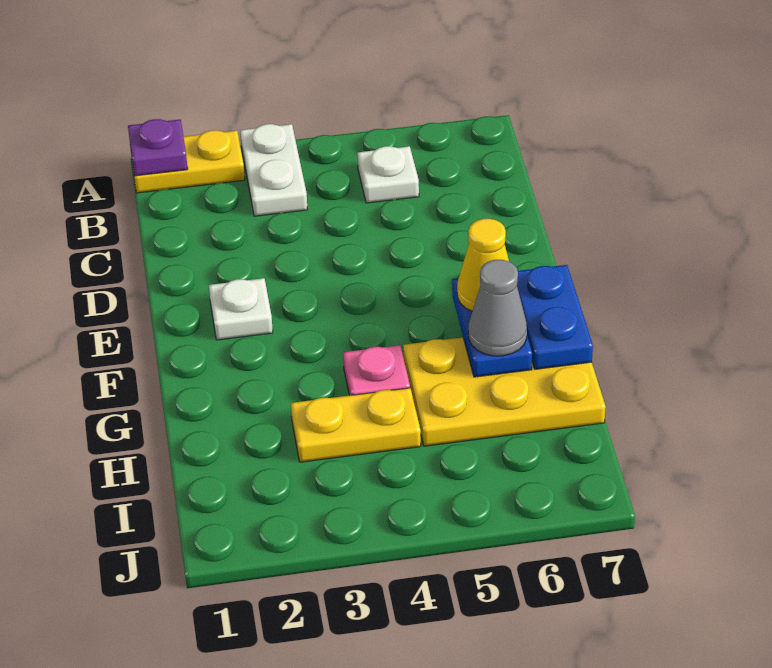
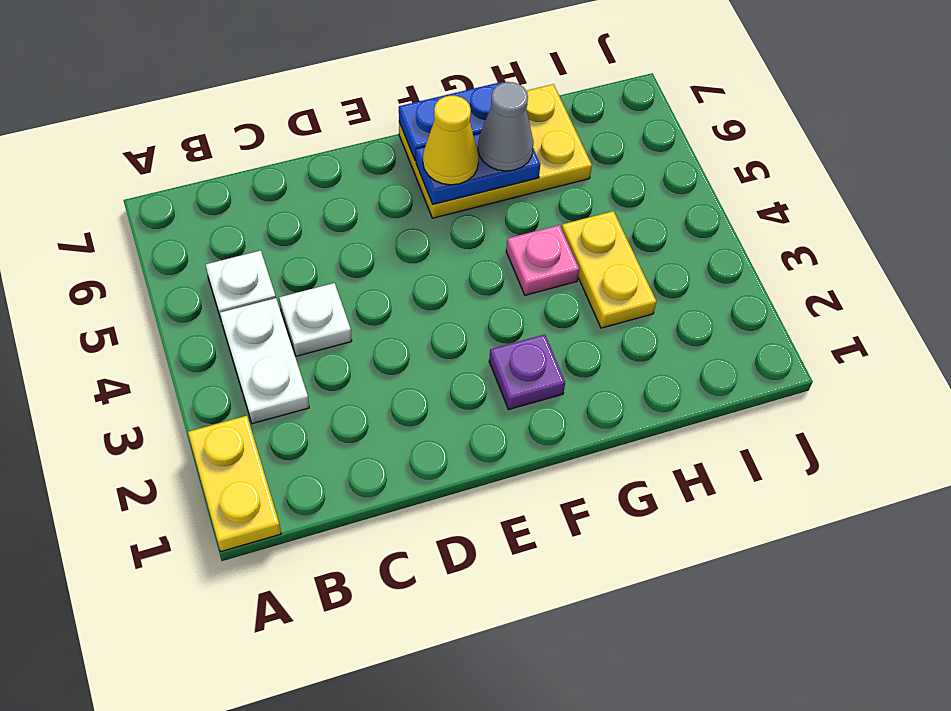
purple 1x1 plate [128,119,188,176] -> purple 1x1 plate moved to [489,335,565,410]
white 1x2 plate [240,124,308,216] -> white 1x2 plate turned to [220,298,309,424]
white 1x1 plate [209,278,273,340] -> white 1x1 plate moved to [279,283,352,356]
yellow 2x3 plate [403,337,606,446] -> yellow 2x3 plate turned to [399,84,592,218]

